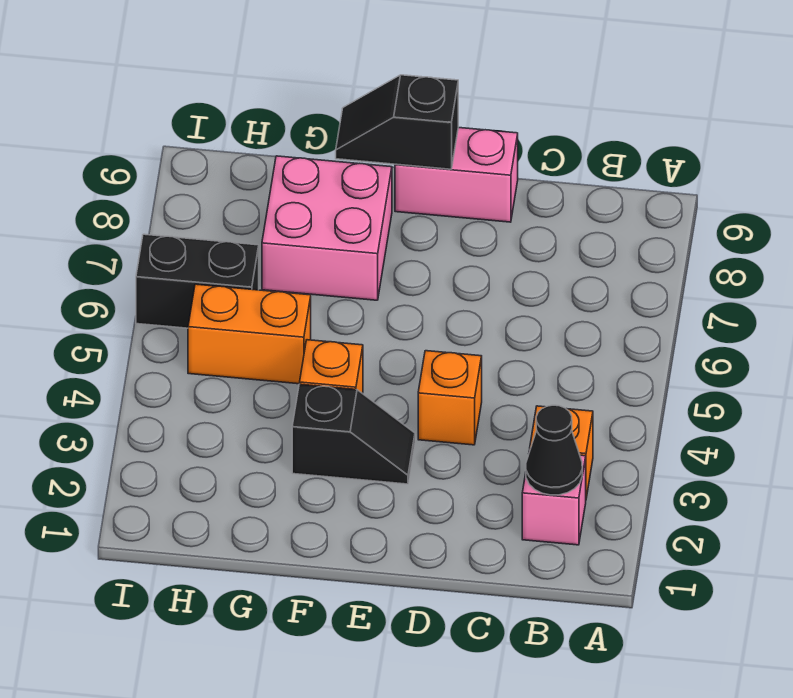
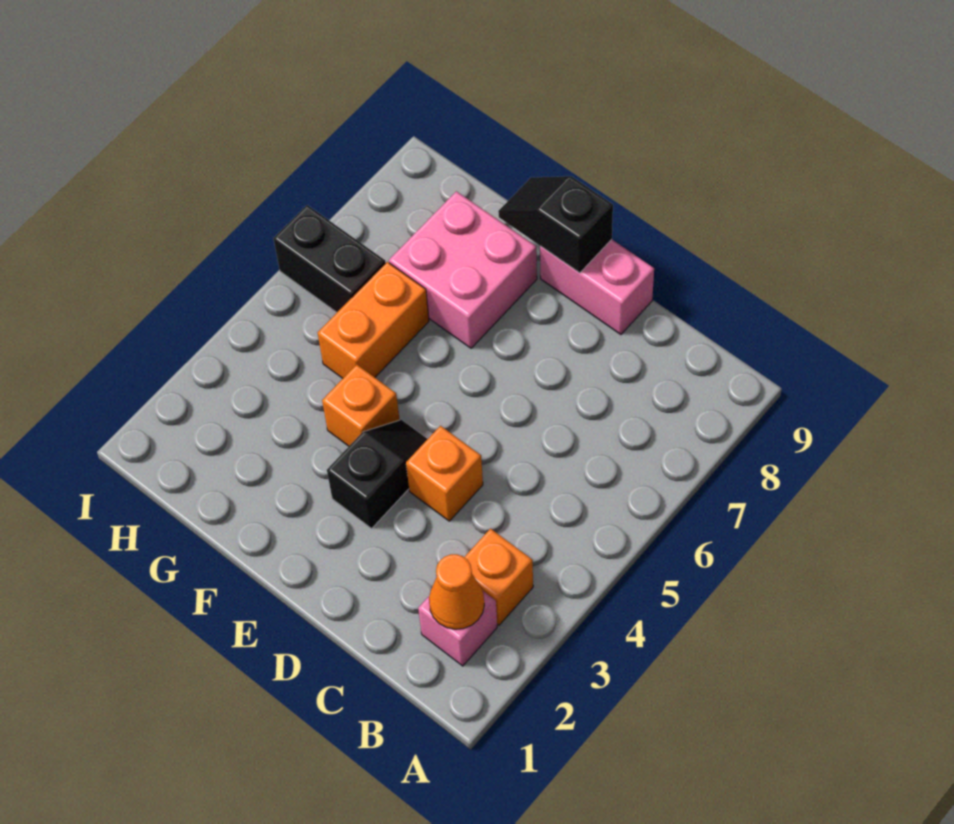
black 1x1 cone [526,405,582,495] -> orange 1x1 cone [429,554,484,629]
black 1x2 slope [292,384,415,484] -> black 1x2 slope turned to [327,420,427,528]
orange 1x2 brick [188,284,311,384] -> orange 1x2 brick turned to [318,262,429,378]

